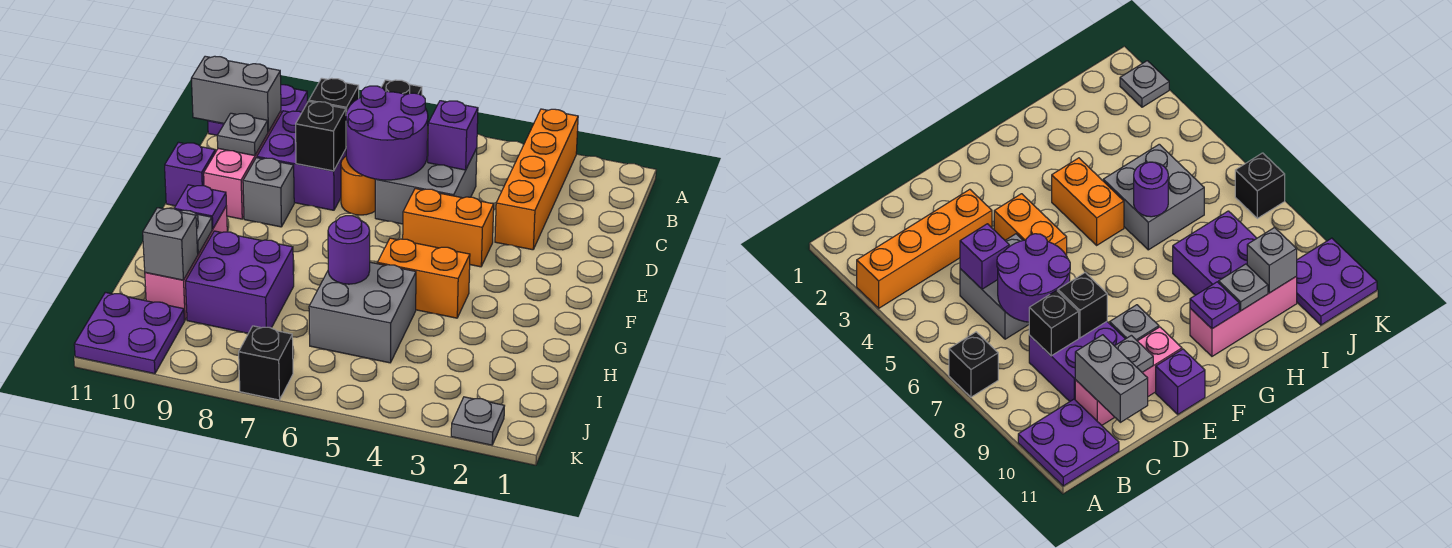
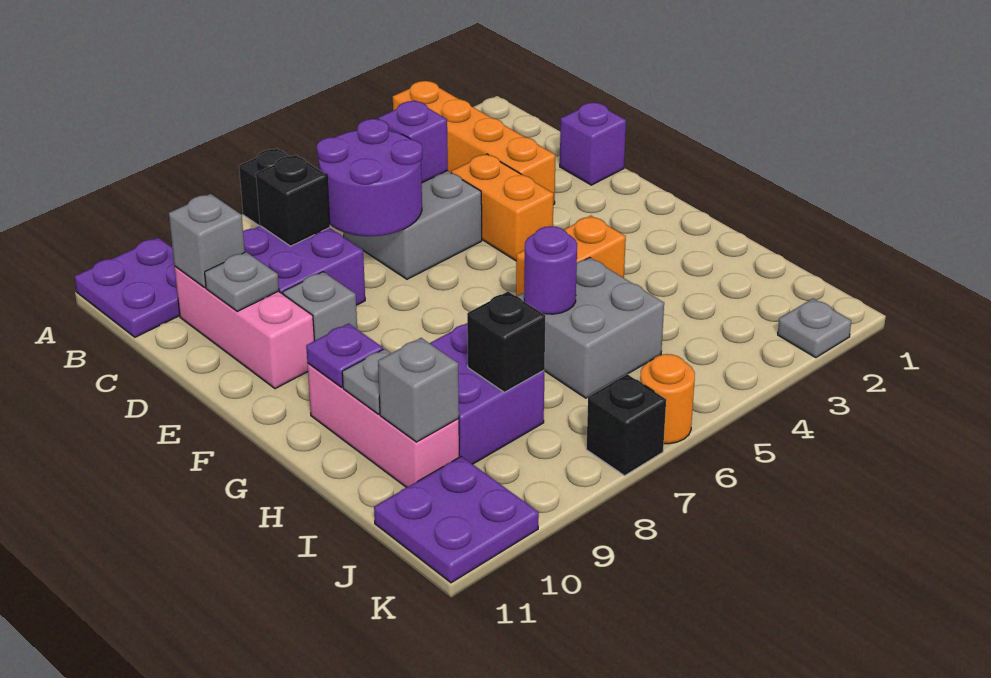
grey 1x2 brick [191,56,281,132] -> grey 1x1 brick [169,194,245,287]
orange 1x1 round brick [341,157,376,215] -> orange 1x1 round brick moved to [640,354,695,444]
black 1x1 brick [296,101,346,171] -> black 1x1 brick moved to [467,291,545,392]
orange 1x2 brick [403,189,494,267] -> orange 1x2 brick turned to [451,154,554,261]
purple 1x1 brick [165,142,215,206] -> purple 1x1 brick moved to [560,102,626,185]

